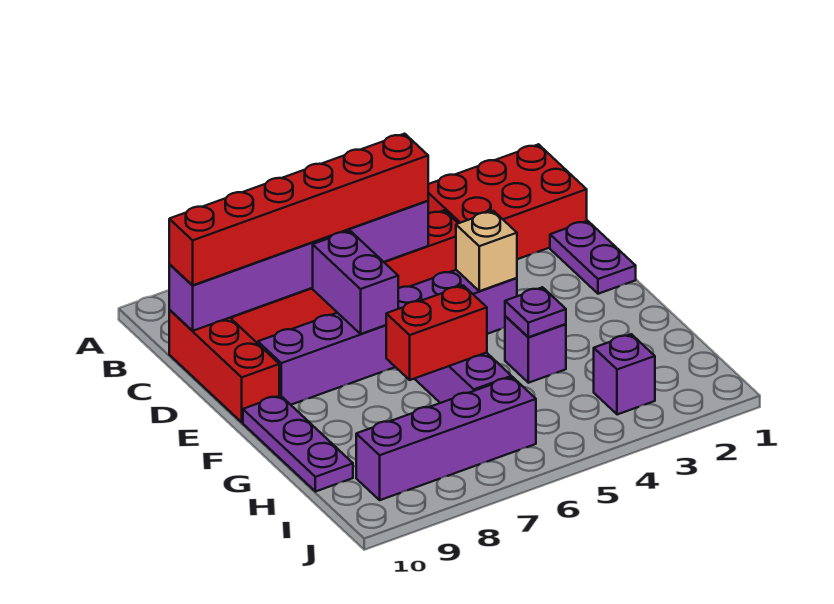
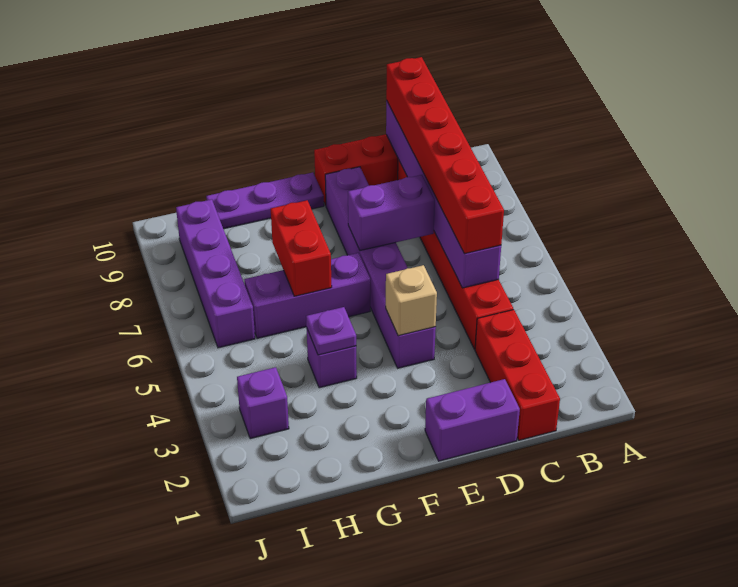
red 2x3 brick [428,144,587,259] -> red 1x3 brick [475,310,560,440]
purple 1x2 plate [550,221,636,294] -> purple 1x2 brick [425,379,520,461]

